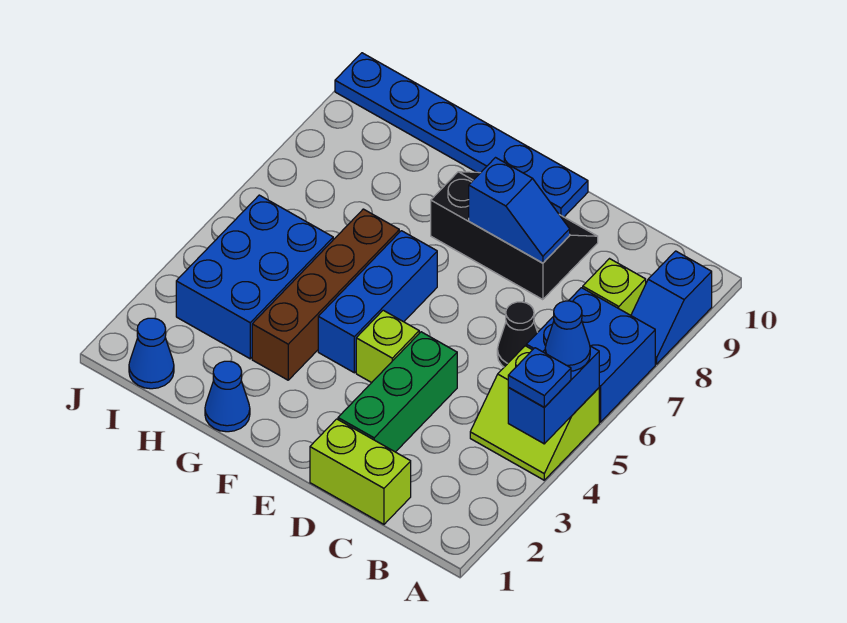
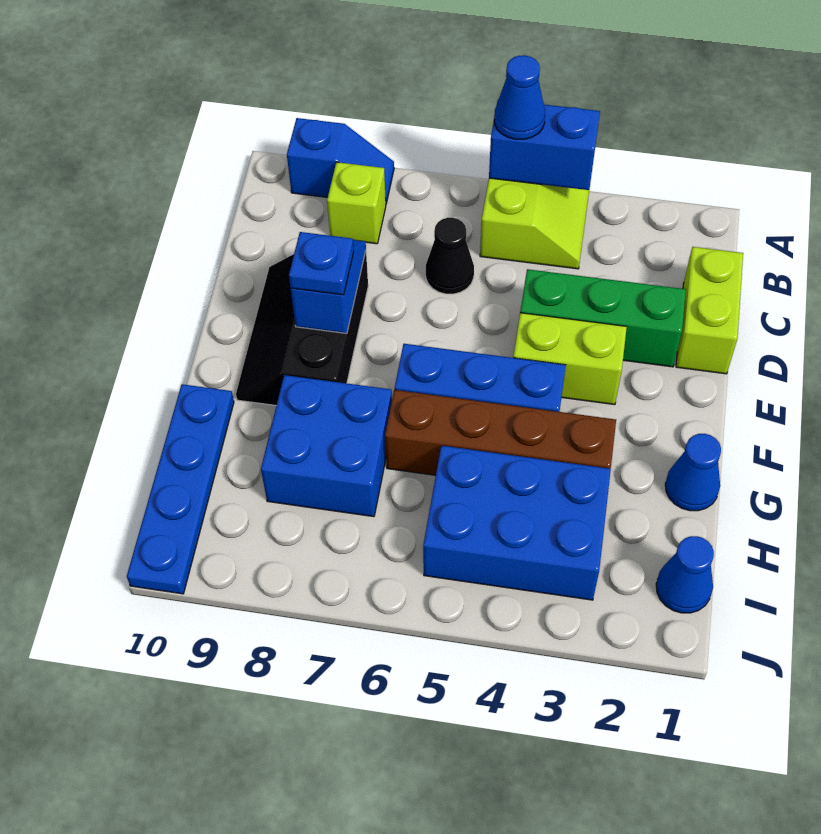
blue 1x1 plate [508,348,571,407] -> blue 1x1 plate moved to [289,232,354,295]
blue 2x2 brick [526,288,655,422] -> blue 2x2 brick moved to [261,375,392,517]
lime 1x1 brick [356,310,419,383] -> lime 1x2 brick [513,313,627,405]
blue 1x6 plate [335,53,588,217] -> blue 1x4 plate [127,384,234,594]

